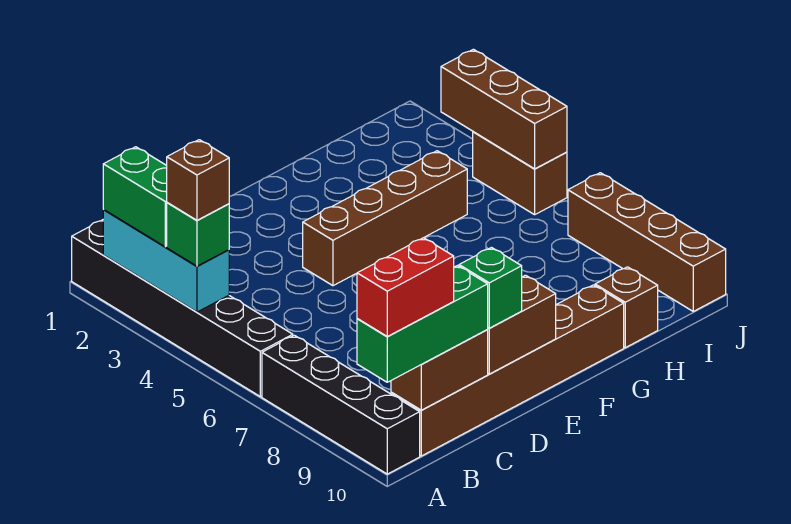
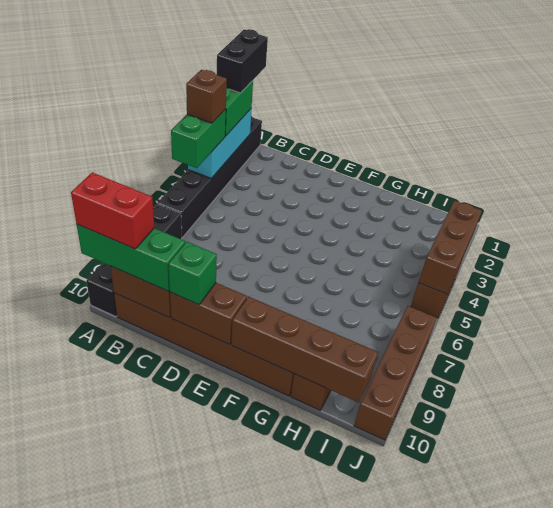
none -> black 1x2 brick [217,29,268,93]
green 1x1 brick [167,203,229,266] -> green 1x2 brick [171,109,226,168]
brown 1x4 brick [303,151,467,286] -> brown 1x4 brick moved to [231,297,378,403]

